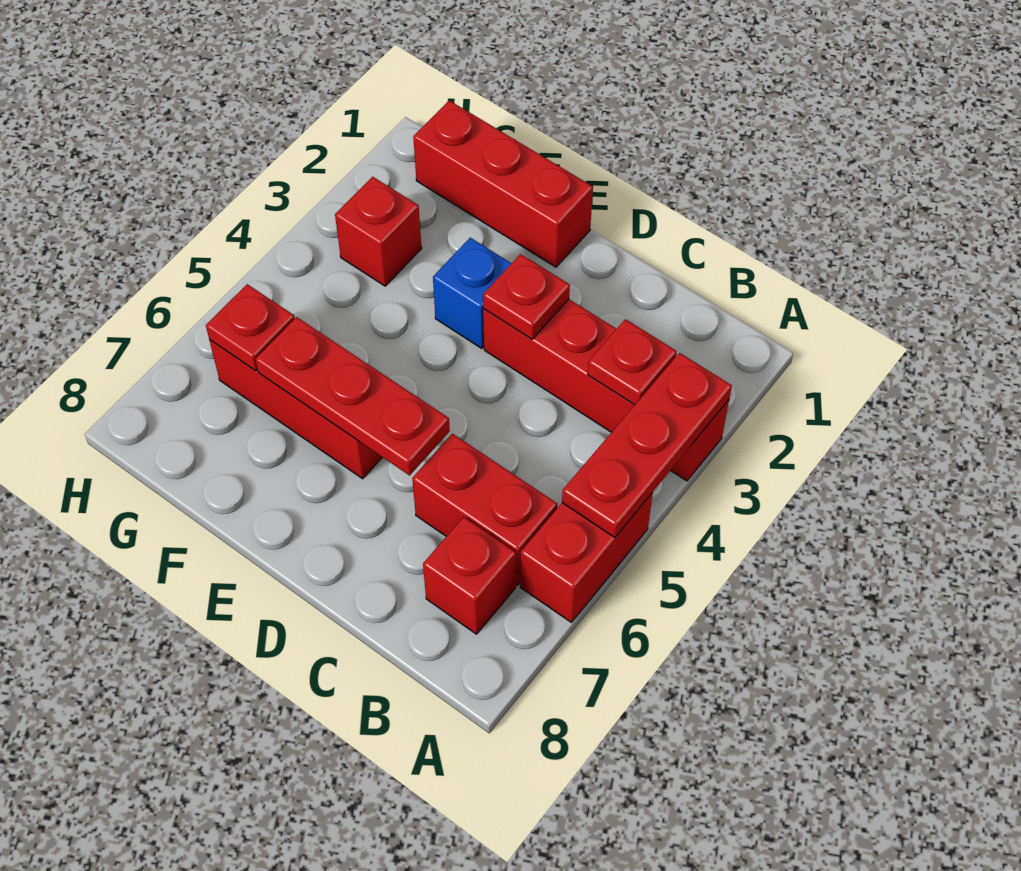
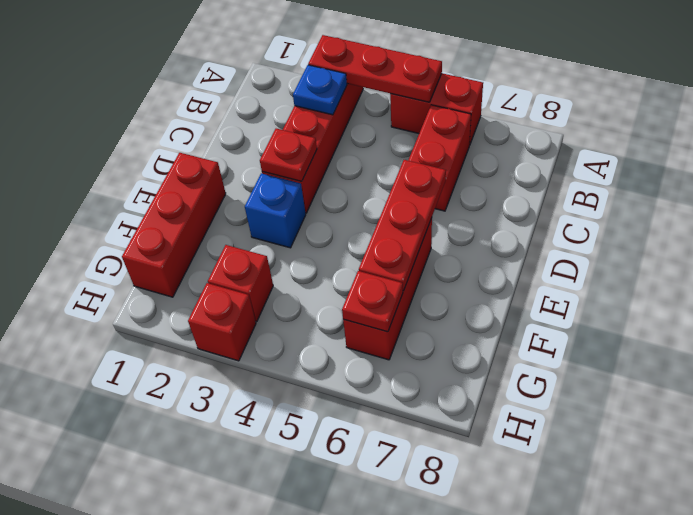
red 1x1 plate [588,319,677,405] -> blue 1x1 plate [293,65,347,115]
red 1x1 brick [423,517,516,634] -> red 1x1 brick moved to [188,283,256,361]

